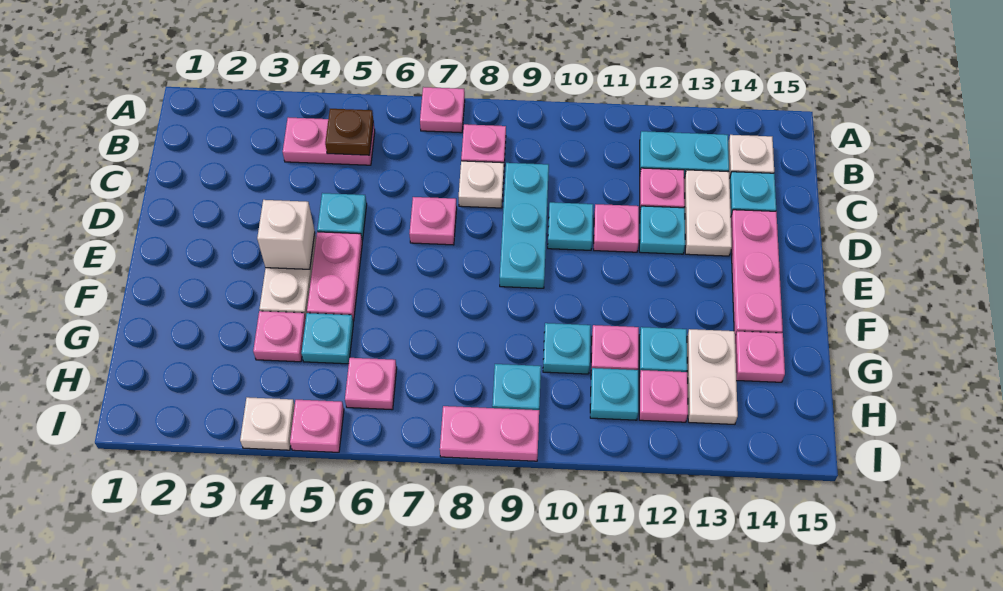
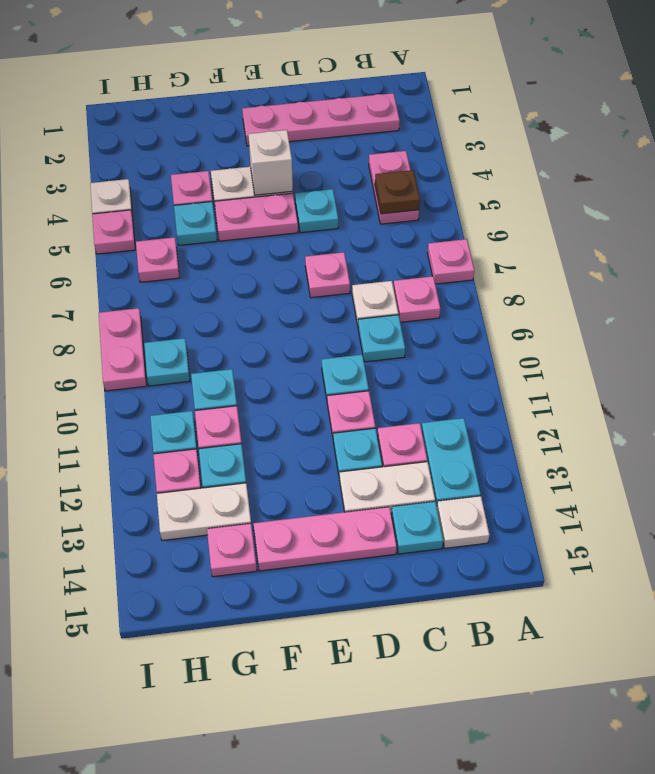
none -> pink 1x4 plate [242,93,400,146]
cyan 1x3 plate [500,163,549,288] -> cyan 1x1 plate [358,315,405,362]

